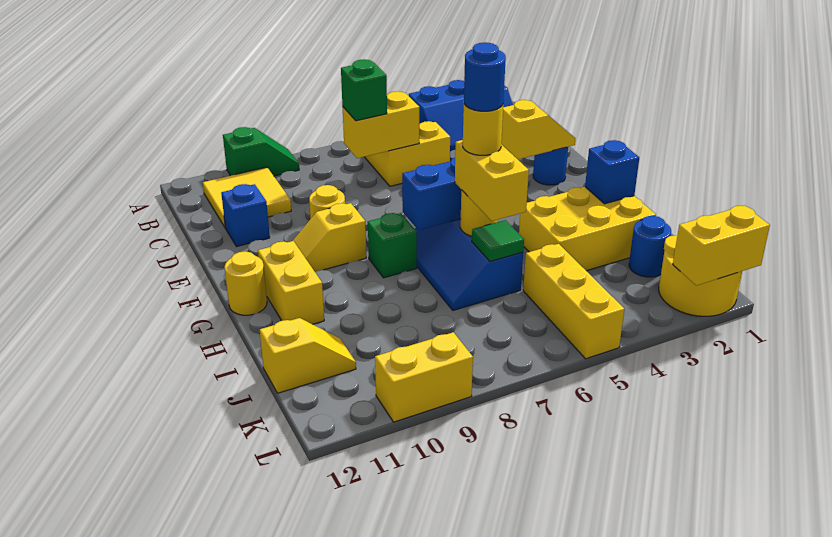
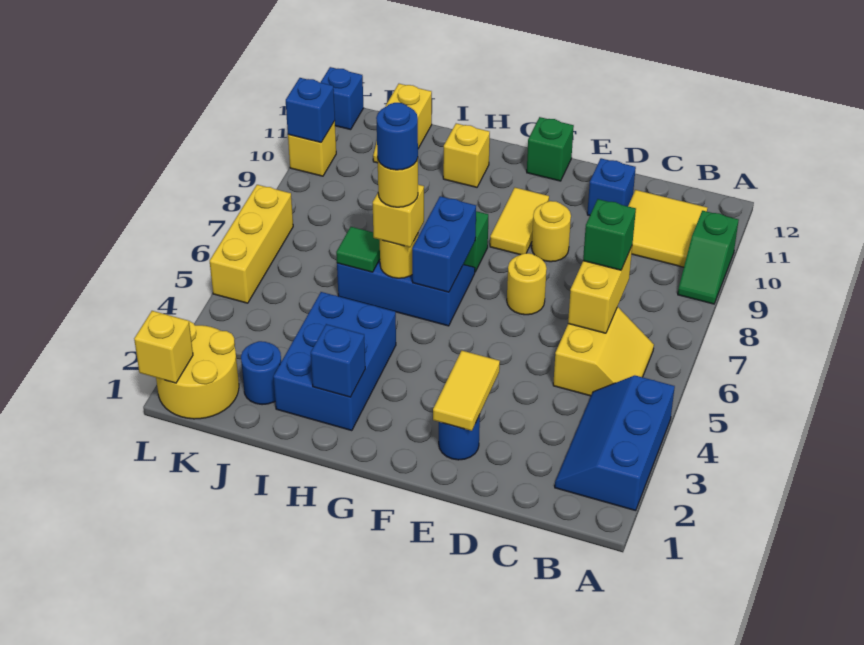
yellow 1x2 slope [501,100,575,159] -> yellow 1x2 tile [433,351,500,431]
yellow 1x2 slope [293,203,366,272] -> yellow 1x2 tile [490,188,549,255]
none -> green 1x1 brick [527,117,574,181]
yellow 1x2 brick [258,241,324,324] -> yellow 1x1 brick [443,123,490,187]
yellow 1x1 round brick [224,251,267,315] -> yellow 1x1 round brick moved to [507,253,547,315]
yellow 2x3 brick [519,187,656,271] -> blue 2x3 brick [273,292,396,431]
yellow 1x2 brick [455,140,529,221] -> yellow 1x1 brick [373,185,424,247]
yellow 1x3 brick [523,244,624,359] -> yellow 1x3 brick turned to [210,185,293,303]
yellow 1x2 brick [673,206,770,285] -> yellow 1x1 brick [134,311,193,383]
yellow 1x2 brick [375,332,473,422] -> yellow 1x1 brick [288,121,336,176]
none -> blue 1x1 brick [286,78,335,143]
none -> blue 1x1 brick [320,67,363,130]

